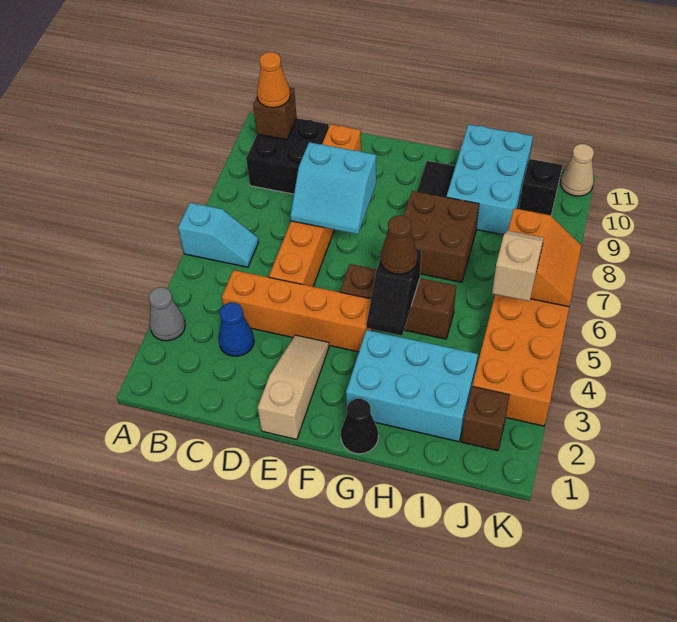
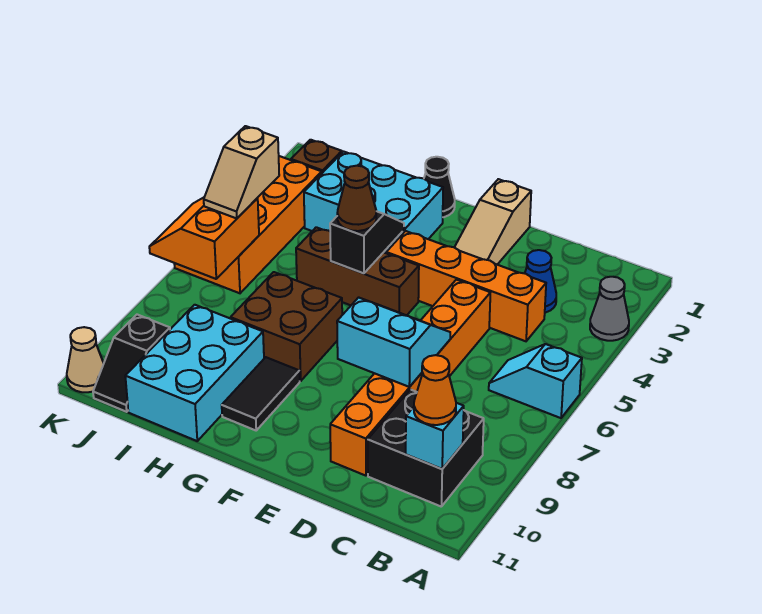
brown 1x1 brick [253,87,297,140] -> cyan 1x1 brick [406,403,464,469]

